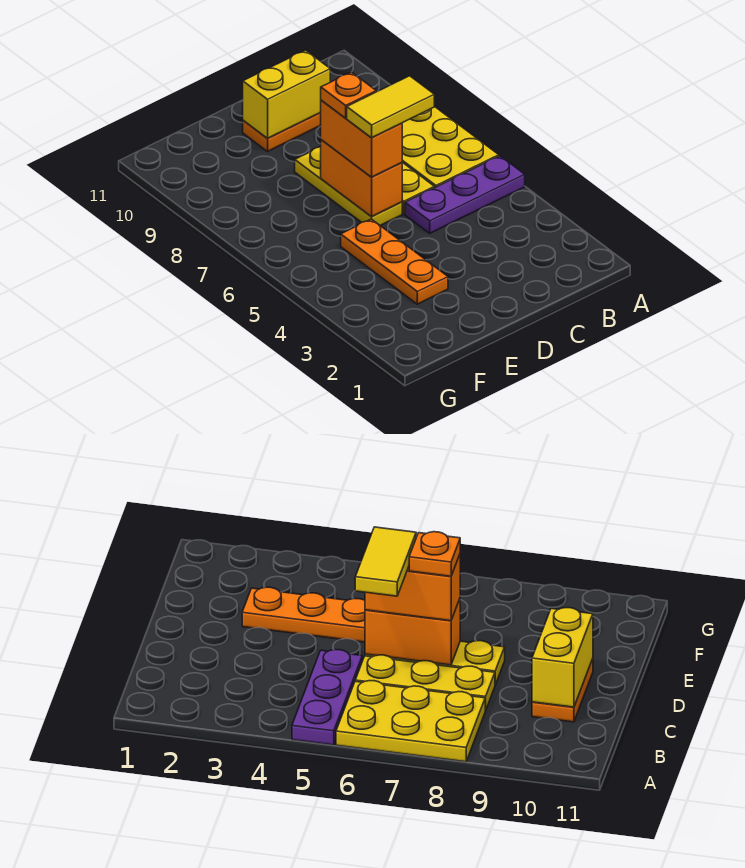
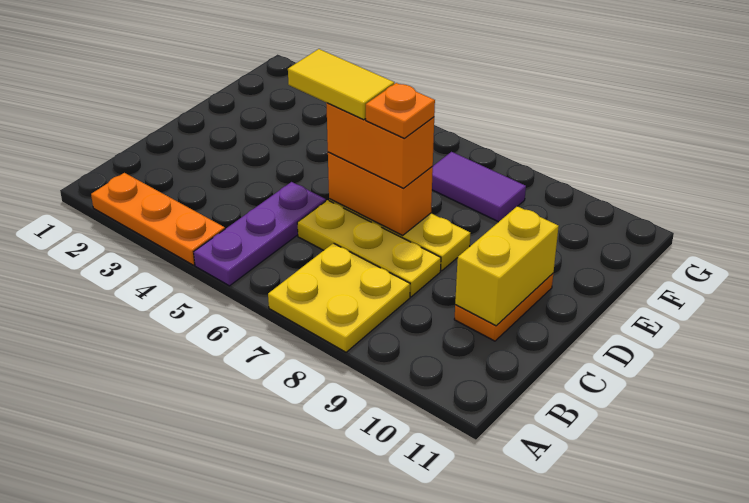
yellow 2x3 plate [402,106,499,188] -> yellow 2x2 plate [268,243,410,352]
yellow 1x2 tile [347,76,434,138] -> yellow 1x2 tile turned to [288,49,394,120]
orange 1x3 plate [341,219,448,304] -> orange 1x3 plate moved to [91,173,225,265]
none -> purple 1x2 tile [432,152,526,222]

